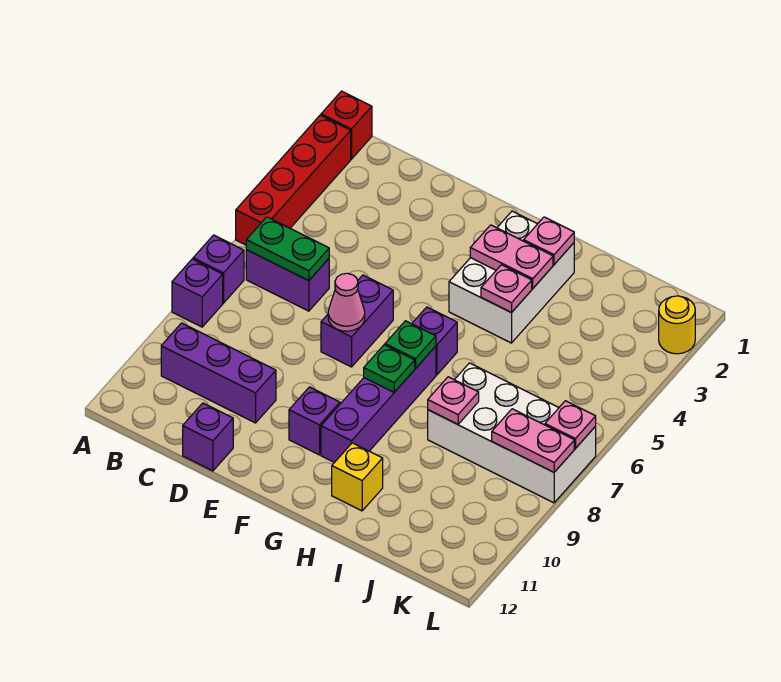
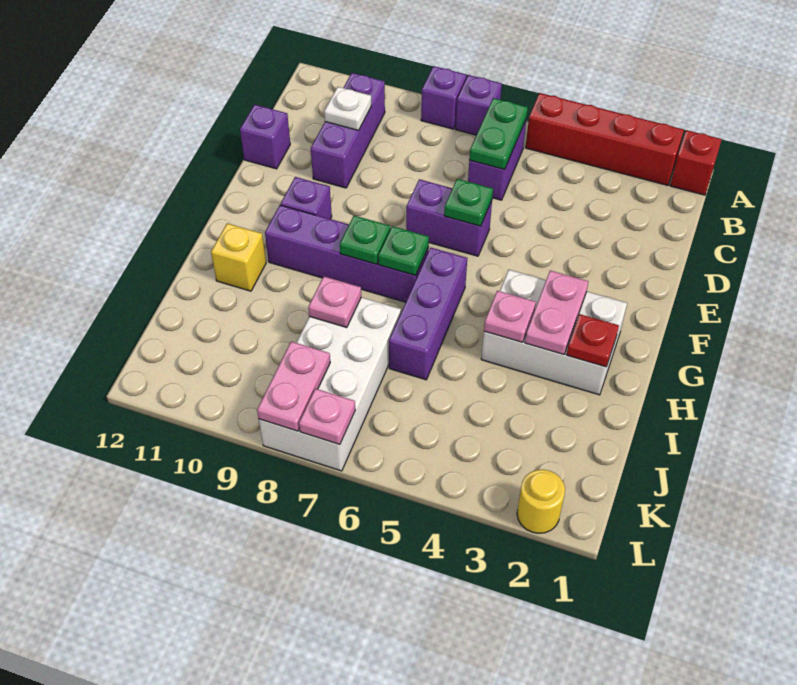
none -> white 1x1 plate [324,87,371,130]
none -> green 1x1 plate [444,179,493,226]
pink 1x1 cone [328,273,365,331] -> none
purple 1x1 brick [412,307,457,375] -> purple 1x3 brick [389,248,467,380]
pink 1x1 plate [524,217,574,264] -> red 1x1 plate [567,314,619,367]

